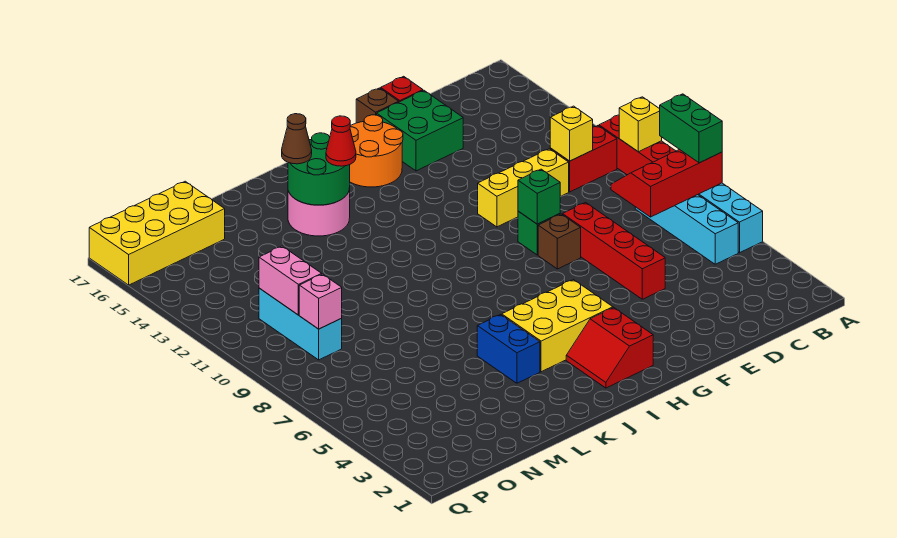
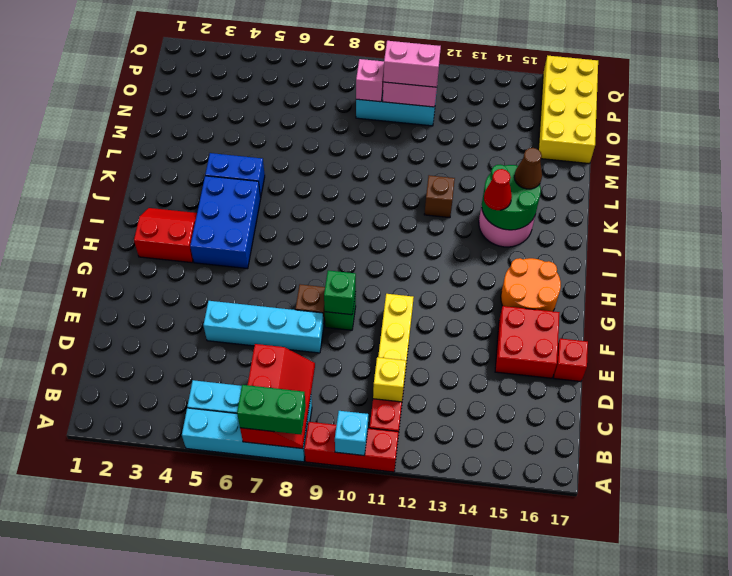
yellow 1x1 brick [619,97,662,152] -> cyan 1x1 brick [335,411,368,456]
red 1x4 brick [563,203,665,299] -> cyan 1x4 brick [204,301,324,353]
green 2x2 brick [377,91,463,171] -> red 2x2 brick [495,306,560,378]
brown 1x1 brick [356,88,399,123] -> brown 1x1 brick moved to [424,175,455,218]
yellow 2x3 brick [502,280,613,372] -> blue 2x3 brick [190,176,261,269]
none -> pink 1x2 brick [383,41,441,87]

